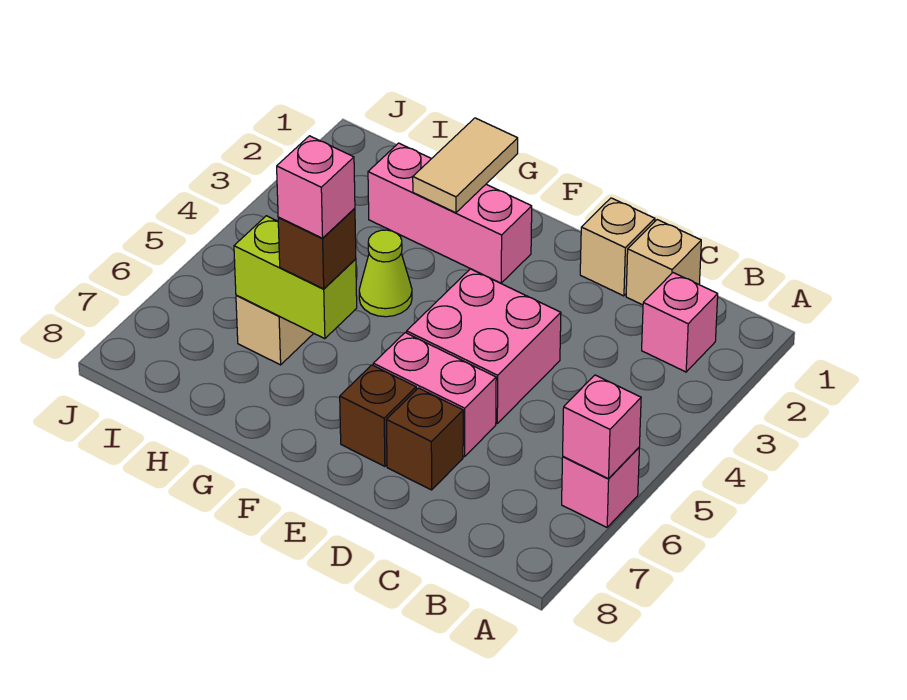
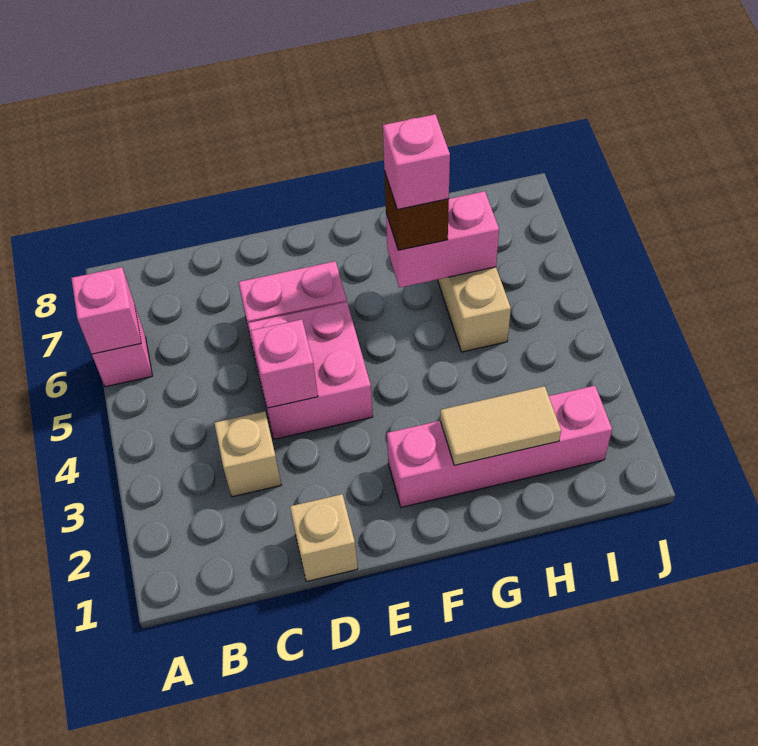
pink 1x1 brick [642,273,718,372] -> pink 1x1 brick moved to [251,319,318,408]
tan 1x1 brick [626,220,701,305] -> tan 1x1 brick moved to [214,411,281,497]
brown 1x1 brick [387,388,463,490] -> none
brown 1x1 brick [340,365,416,466] -> none
pink 1x3 brick [368,143,532,283] -> pink 1x4 brick [387,386,612,507]
tan 1x2 tile [413,118,518,213] -> tan 1x2 tile turned to [440,386,561,465]
lime 1x1 cone [359,230,412,317] -> none
lime 1x2 brick [234,216,357,339] -> pink 1x2 brick [386,191,499,288]

